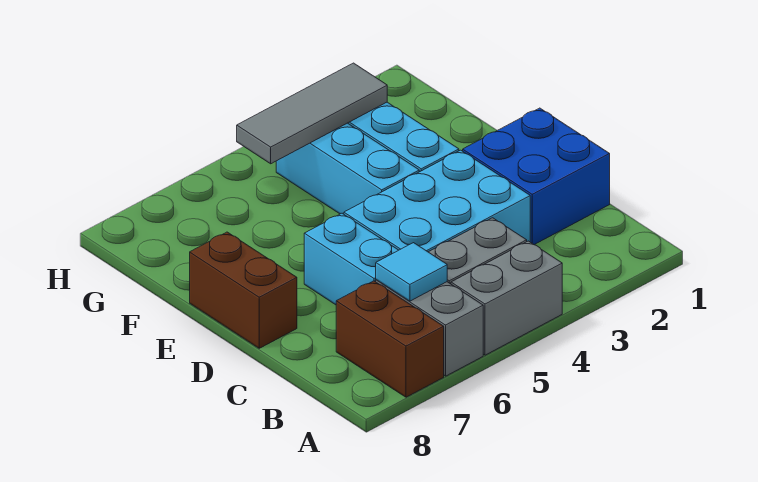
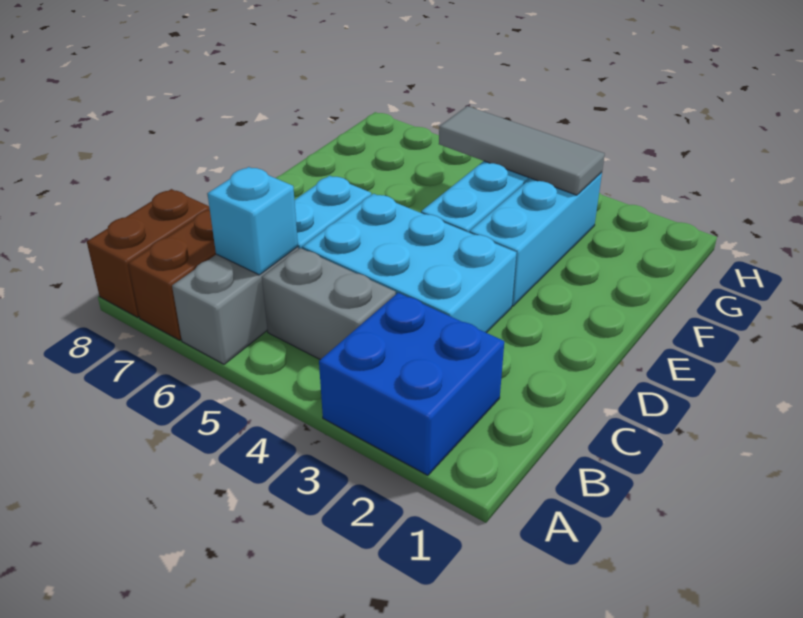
grey 1x2 brick [451,241,562,355] -> none
cyan 1x1 tile [376,243,447,301] -> cyan 1x1 brick [208,167,298,275]
blue 2x2 brick [463,108,610,245] -> blue 2x2 brick moved to [319,293,504,475]
brown 1x2 brick [190,232,297,348] -> brown 1x2 brick moved to [87,189,210,317]

